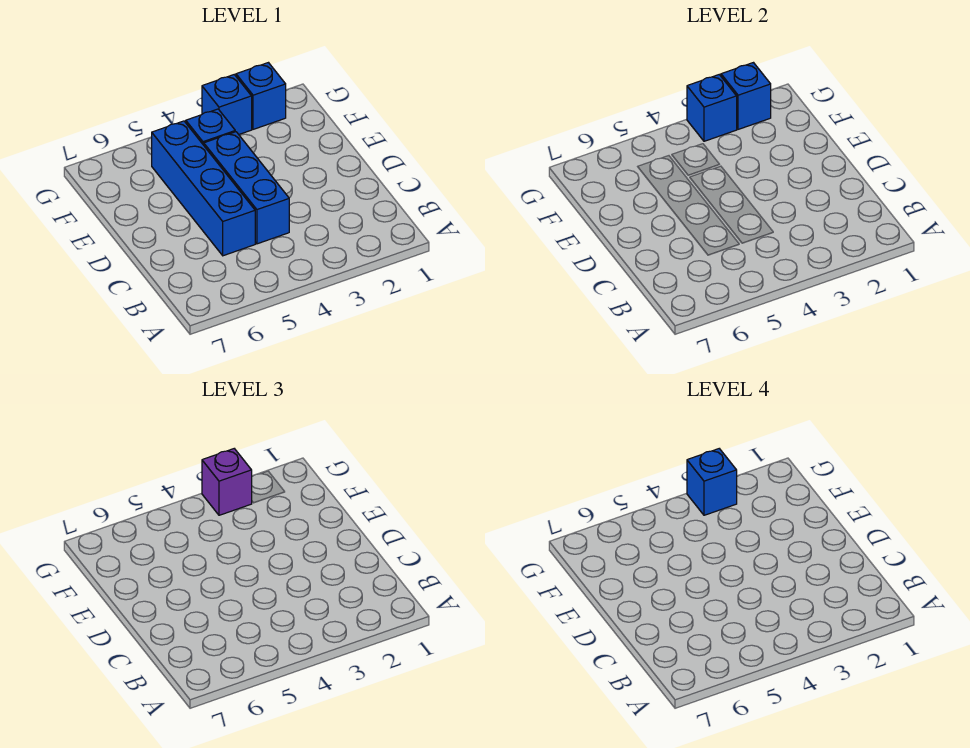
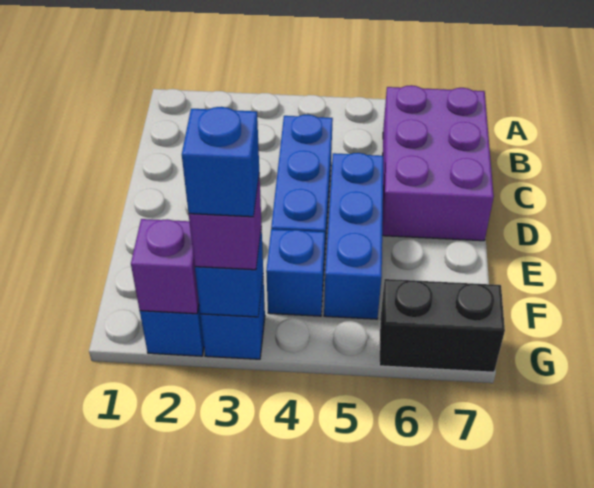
none -> purple 2x3 brick [382,85,494,241]
blue 1x4 brick [152,121,255,256] -> blue 1x3 brick [324,153,383,319]
blue 1x1 brick [721,63,771,129] -> purple 1x1 brick [131,219,199,314]
none -> black 1x2 brick [379,279,505,372]

